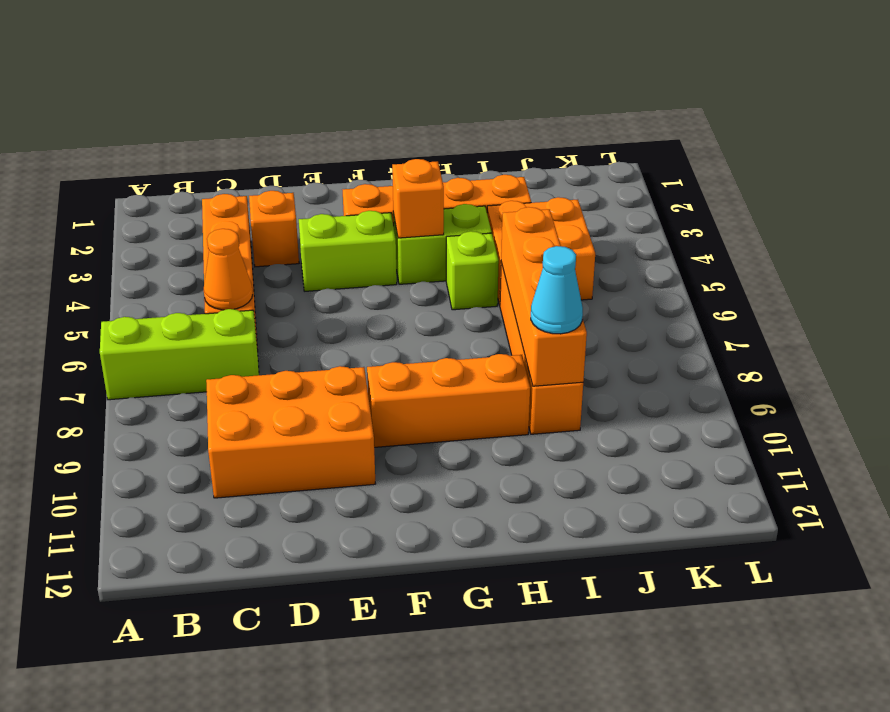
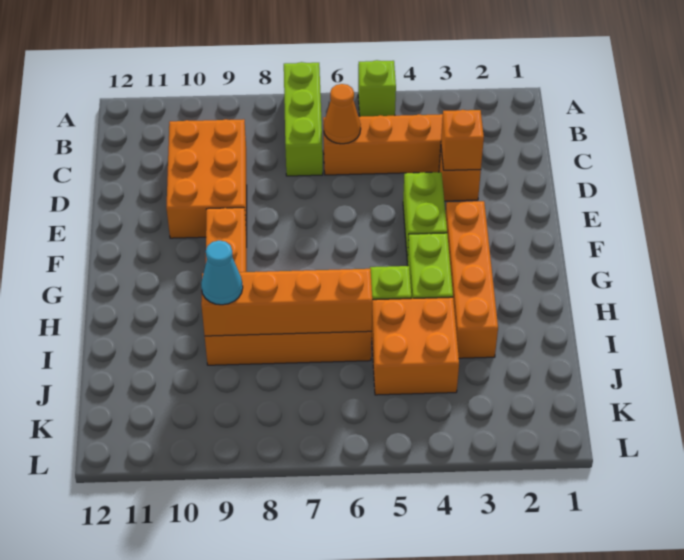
none -> lime 1x1 brick [358,60,396,117]
orange 1x1 brick [392,159,444,238] -> orange 1x1 brick moved to [441,110,484,170]

